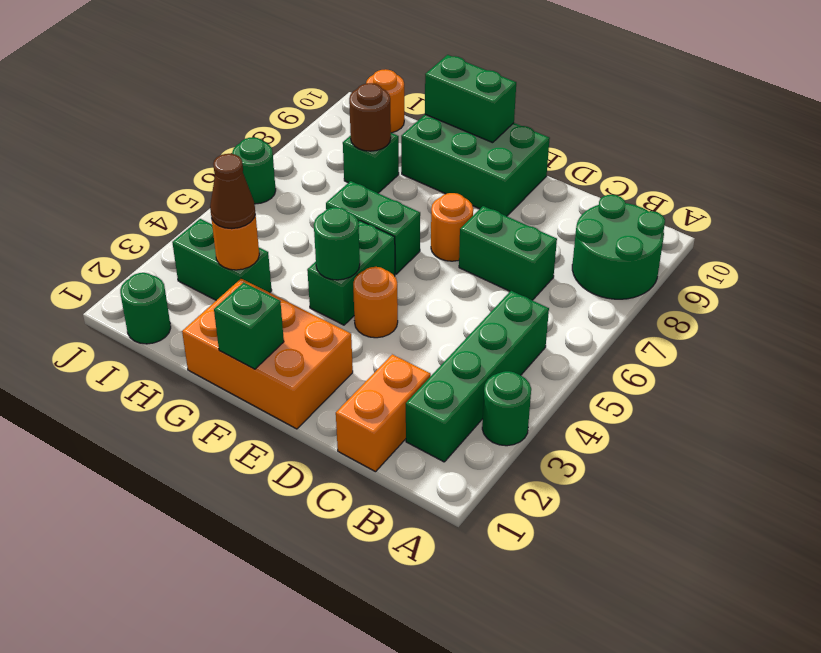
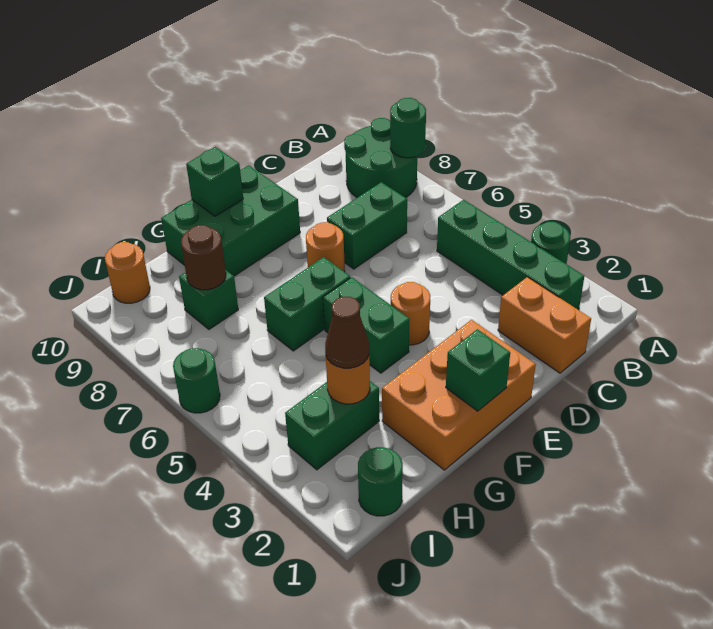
green 1x1 round brick [314,207,360,280] -> green 1x1 round brick moved to [390,98,426,158]
green 1x2 brick [425,55,516,143] -> green 1x1 brick [186,147,243,216]

